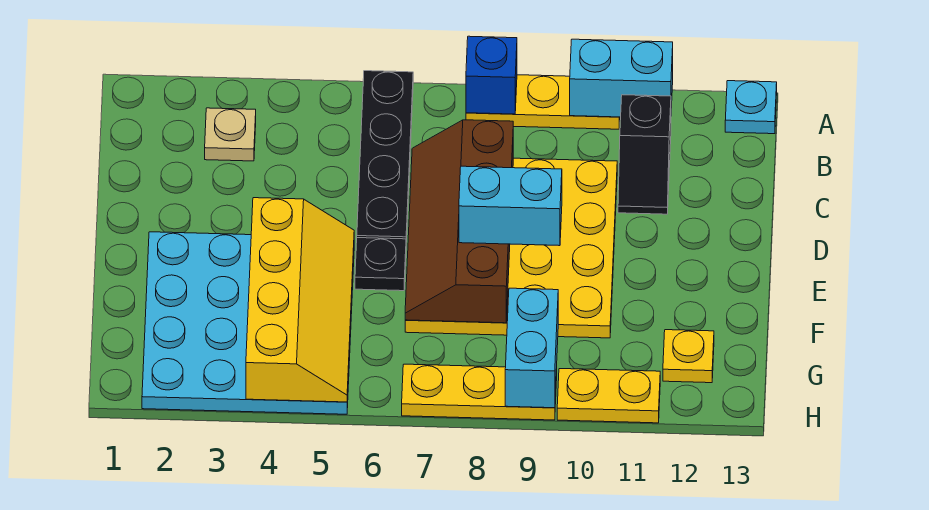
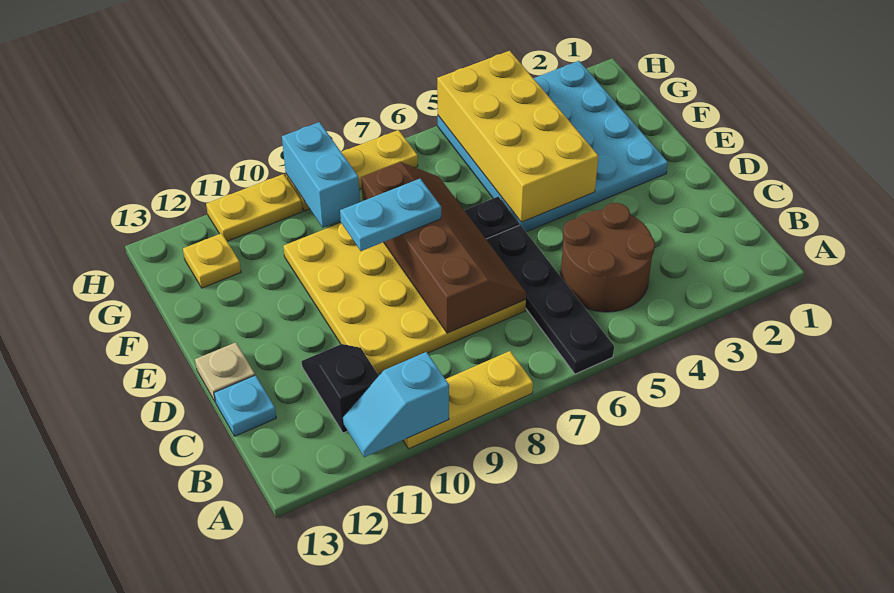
blue 1x1 brick [466,36,517,114] -> none
cyan 1x2 brick [570,39,673,117] -> cyan 1x2 slope [343,352,449,457]
cyan 1x1 plate [725,81,777,134] -> cyan 1x1 plate moved to [214,375,276,436]
tan 1x1 plate [205,108,256,161] -> tan 1x1 plate moved to [195,342,255,401]
none -> brown 2x2 round brick [561,203,655,312]
yellow 2x4 slope [246,198,354,402] -> yellow 2x4 brick [437,51,598,222]
cyan 1x2 brick [459,166,562,246] -> cyan 1x2 plate [340,179,441,251]

